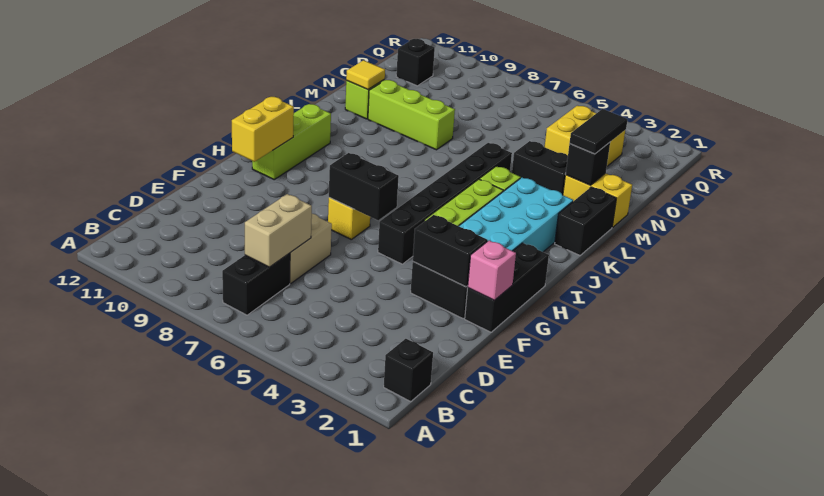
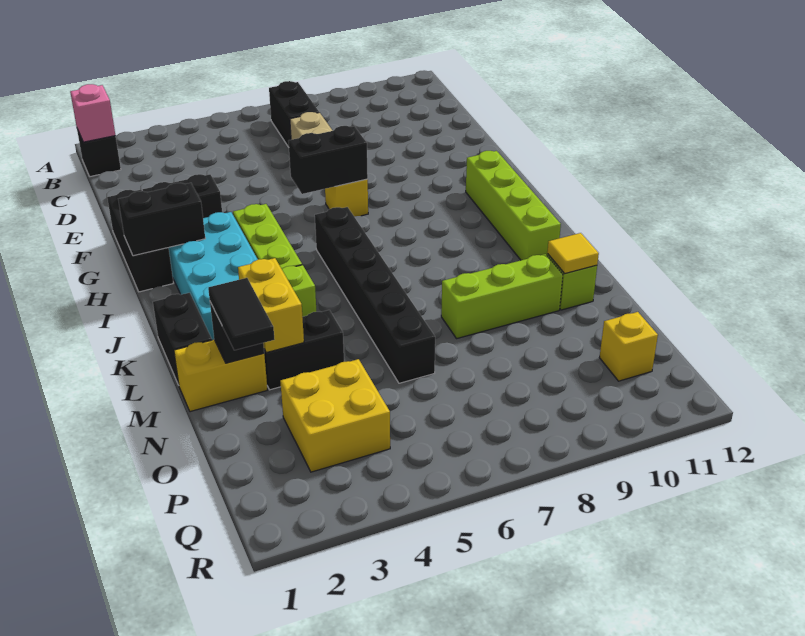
tan 1x2 brick [245,194,312,267] -> none
pink 1x1 brick [468,240,516,300] -> pink 1x1 brick moved to [70,84,116,142]
black 1x2 brick [413,215,488,287] -> black 1x2 brick moved to [118,183,205,256]
black 1x6 brick [378,143,512,264] -> black 1x6 brick moved to [315,207,435,383]
yellow 1x2 brick [232,96,294,162] -> yellow 1x2 brick moved to [238,258,304,353]
lime 1x3 brick [252,104,331,179] -> lime 1x4 brick [466,151,561,260]
black 1x1 brick [396,39,435,86] -> yellow 1x1 brick [600,312,658,381]

